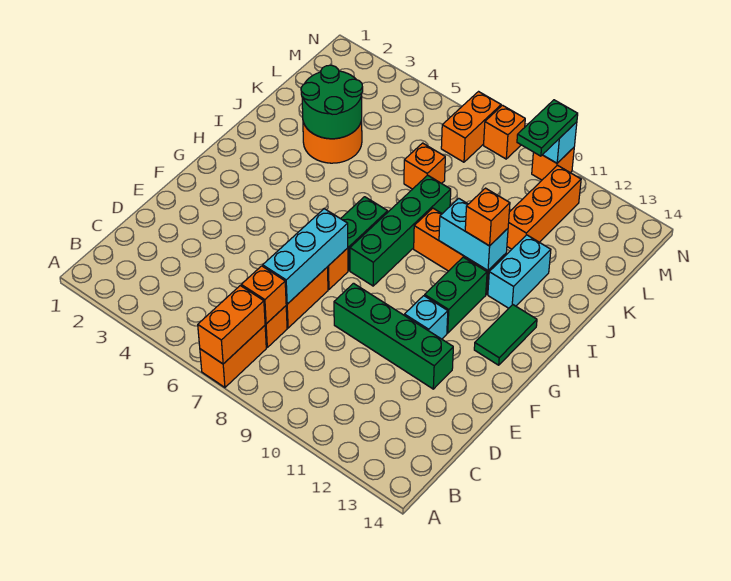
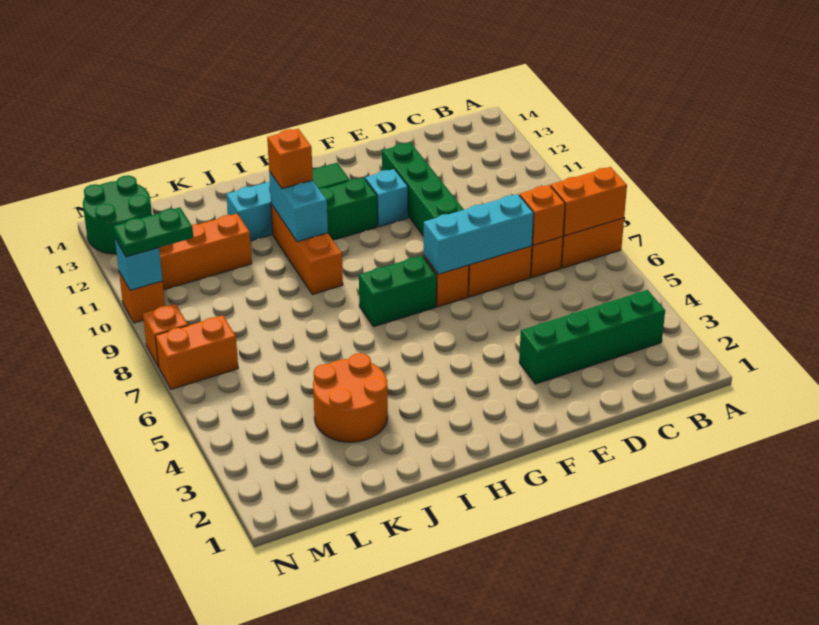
green 1x4 brick [350,175,451,286] -> green 1x4 brick moved to [519,290,665,384]
green 2x2 round brick [301,65,363,139] -> green 2x2 round brick moved to [83,175,152,254]
orange 1x1 brick [404,143,445,189] -> none

